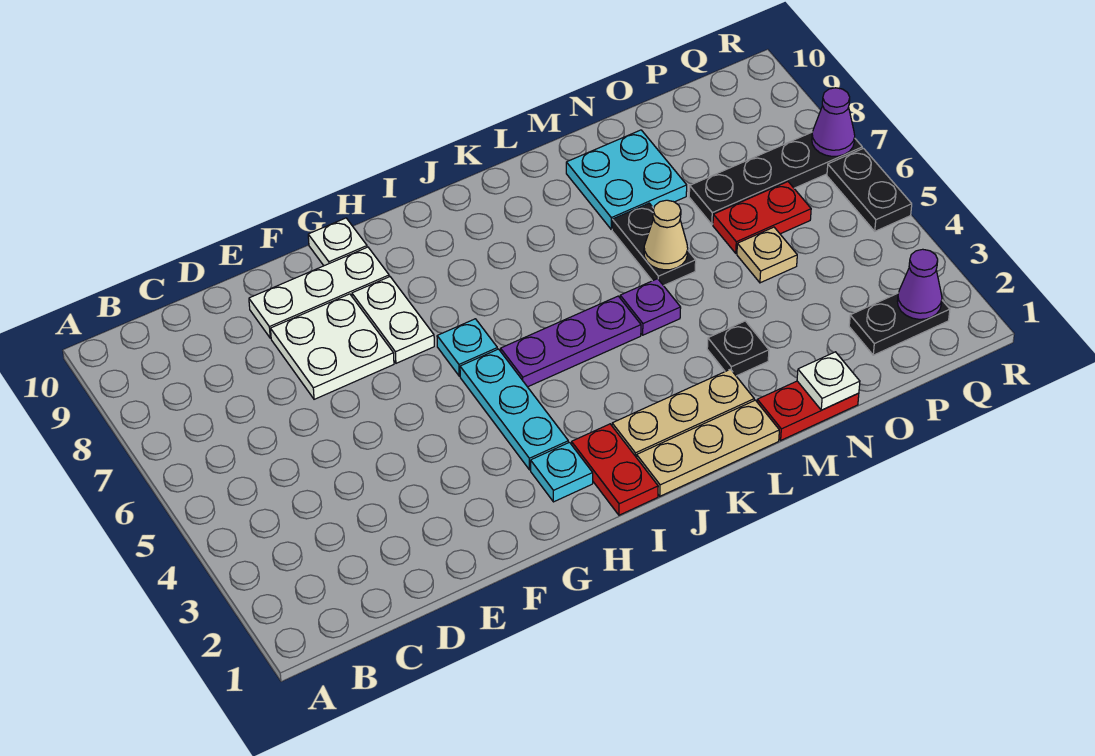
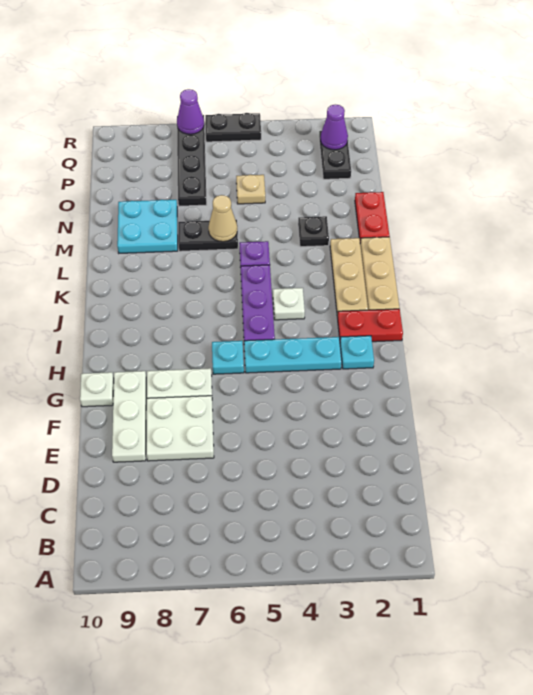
white 1x1 plate [797,352,860,410] -> white 1x1 plate moved to [273,288,305,320]
red 1x2 plate [713,182,811,253] -> none

